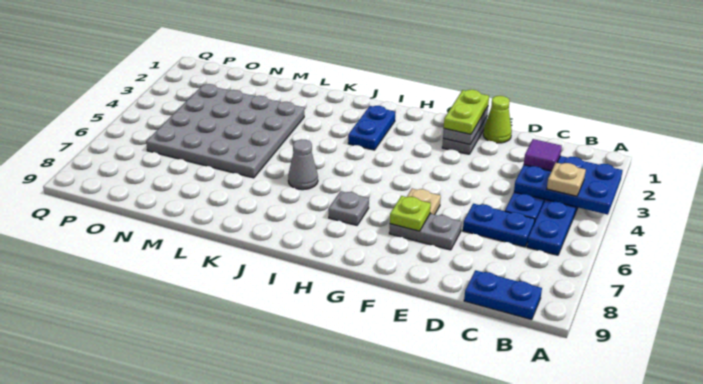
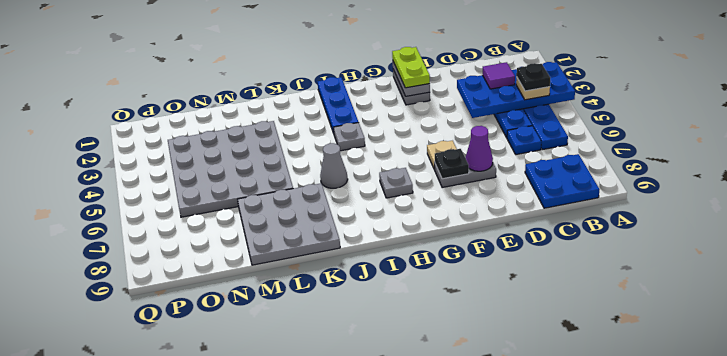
blue 2x3 plate [514,156,623,215] -> blue 2x4 plate [457,62,575,118]
none -> black 1x1 plate [517,63,550,91]
blue 1x2 plate [464,270,542,320] -> blue 2x2 plate [525,154,600,208]
blue 1x2 plate [463,204,535,247] -> blue 1x1 plate [507,126,541,155]
lime 1x1 cone [483,96,512,143] -> none
none -> purple 1x1 cone [466,126,493,171]
lime 1x1 plate [390,196,431,231] -> black 1x1 plate [434,149,469,179]
blue 1x2 plate [348,106,395,150] -> blue 1x3 plate [318,77,359,133]
none -> grey 1x1 plate [333,123,365,151]
none -> grey 3x3 plate [238,183,340,265]

